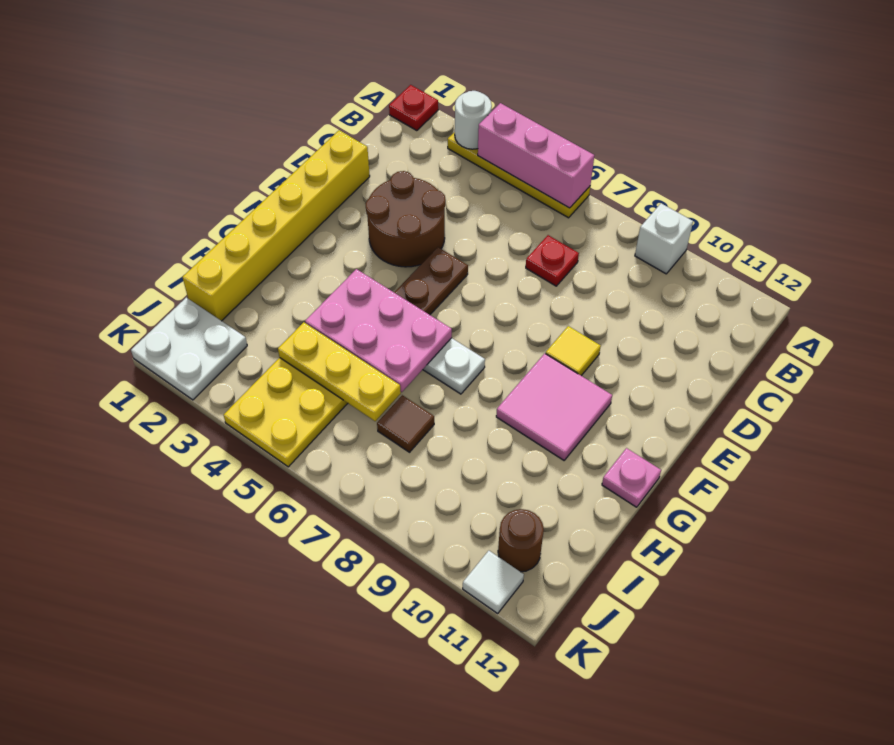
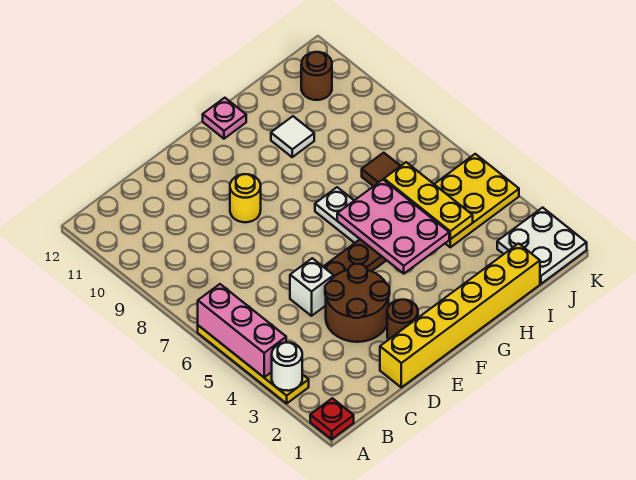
white 1x1 brick [635,203,693,274] -> white 1x1 brick moved to [290,258,334,316]
red 1x1 plate [526,235,579,286] -> none
none -> brown 1x1 round brick [387,300,418,340]
yellow 1x1 tile [546,326,601,376] -> yellow 1x1 round brick [230,174,261,222]
pink 2x2 tile [496,353,612,460] -> none
white 1x1 tile [463,551,524,613] -> white 1x1 tile moved to [271,116,314,157]

